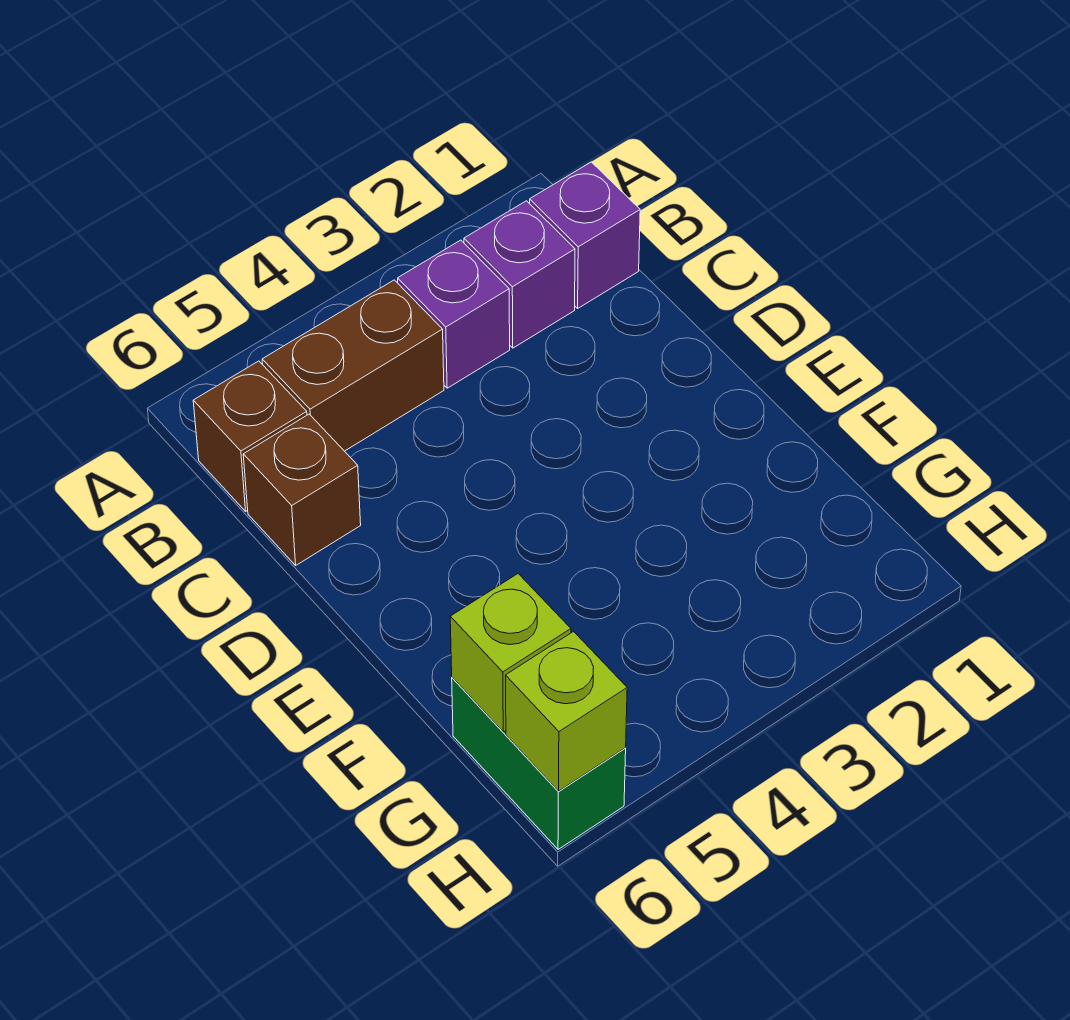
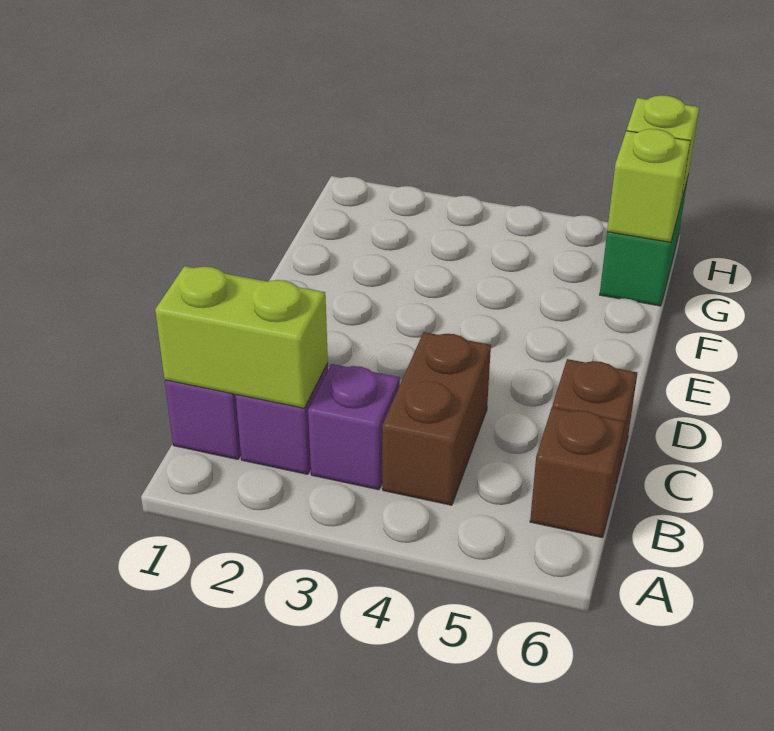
none -> lime 1x2 brick [155,266,328,408]
brown 1x2 brick [262,280,444,451] -> brown 1x2 brick turned to [382,332,491,505]

